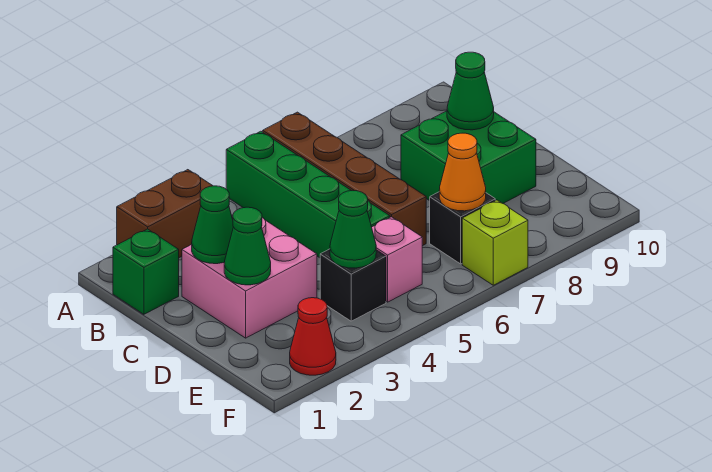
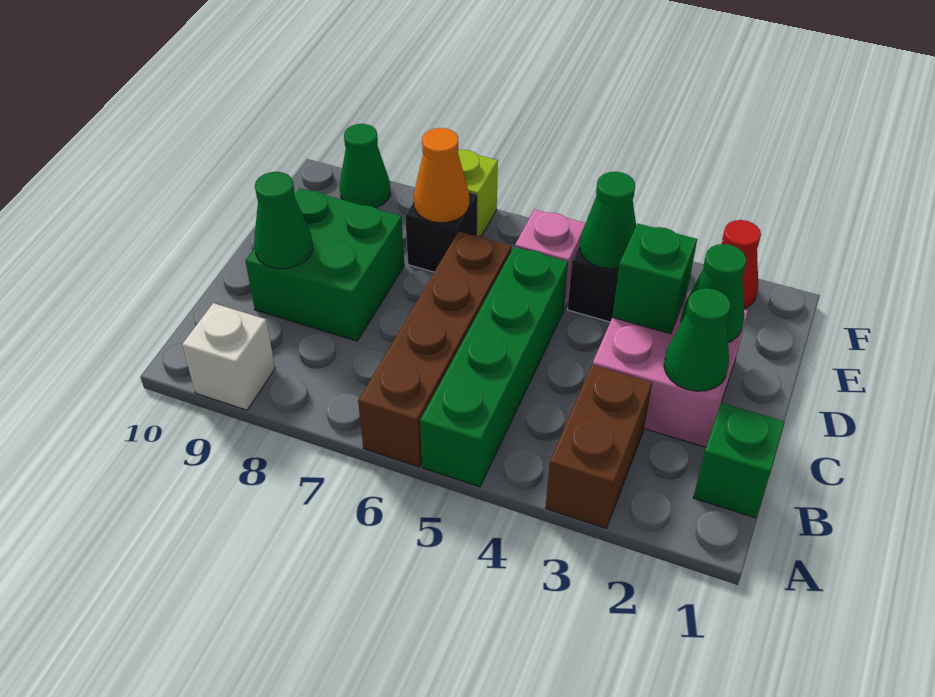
brown 1x2 brick [117,170,213,258] -> brown 1x2 brick turned to [546,365,652,528]
none -> white 1x1 brick [182,303,275,410]
none -> green 1x1 brick [612,224,697,334]
none -> green 1x1 cone [340,124,390,208]

